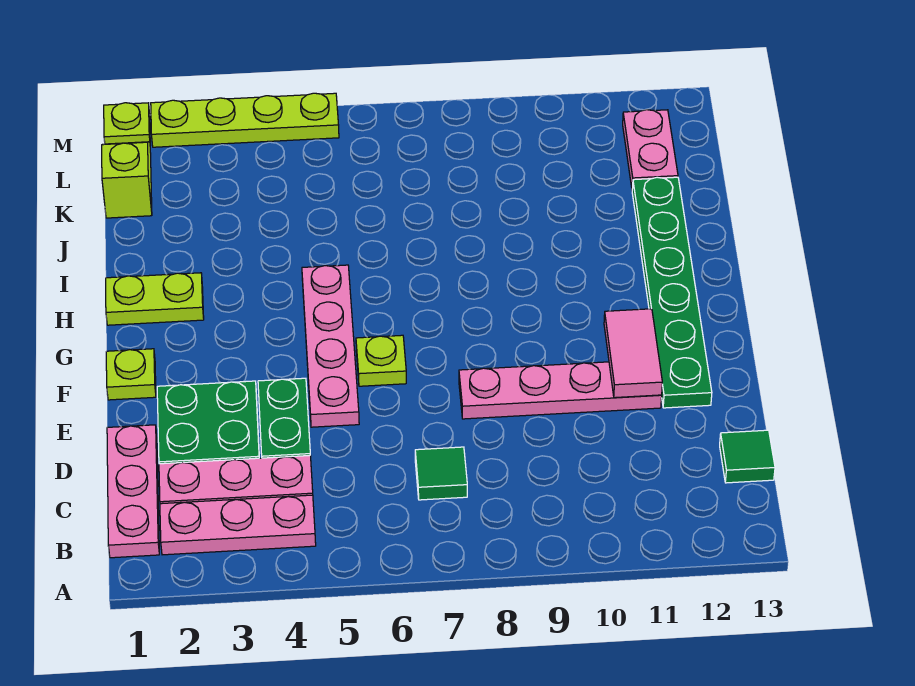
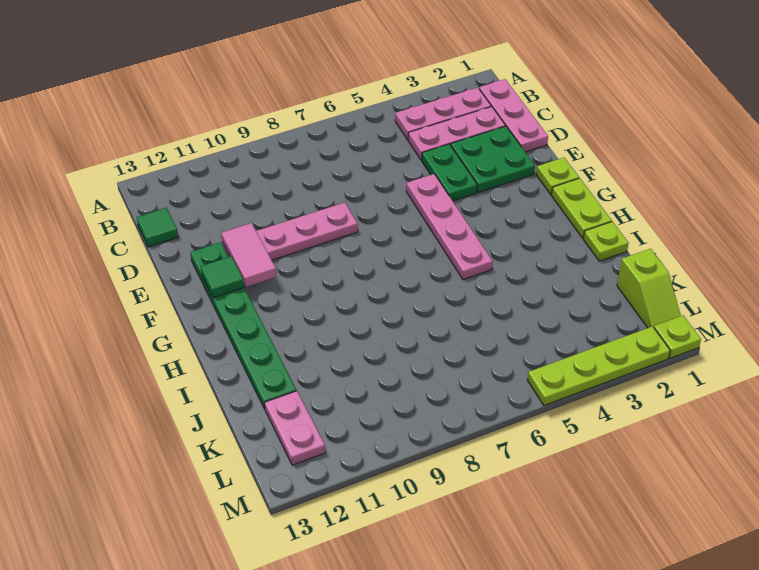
green 1x1 tile [415,447,467,500] -> green 1x1 tile moved to [201,256,244,298]
lime 1x1 plate [356,335,406,386] -> lime 1x1 plate moved to [583,221,629,261]
lime 1x2 plate [106,273,204,325] -> lime 1x2 plate turned to [552,178,612,238]

